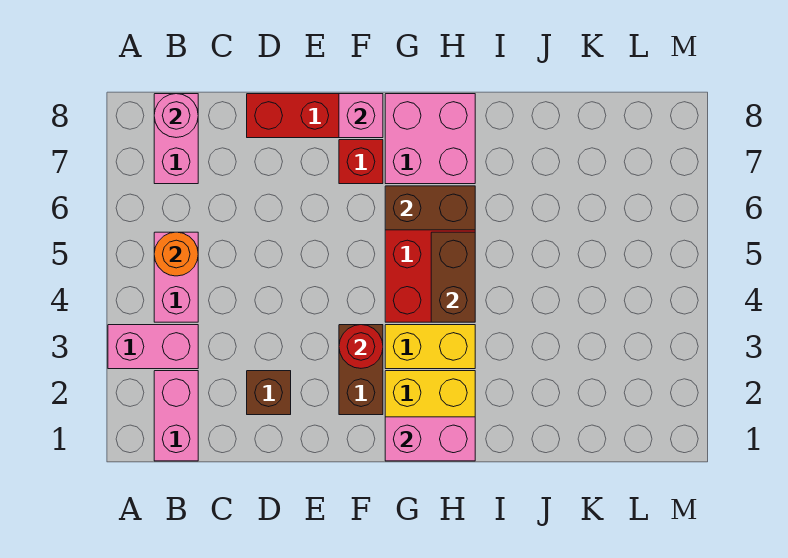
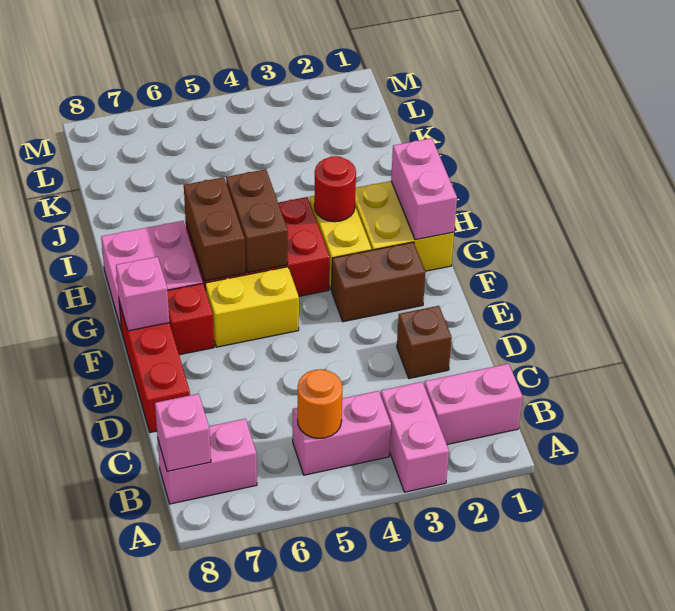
pink 1x1 round brick [154,94,198,138] -> pink 1x1 brick [155,394,211,471]
red 1x1 round brick [339,325,383,368] -> red 1x1 round brick moved to [314,156,356,222]
none -> yellow 1x2 brick [205,267,299,347]
brown 1x2 brick [431,232,475,322] -> brown 1x2 brick turned to [226,169,288,273]

